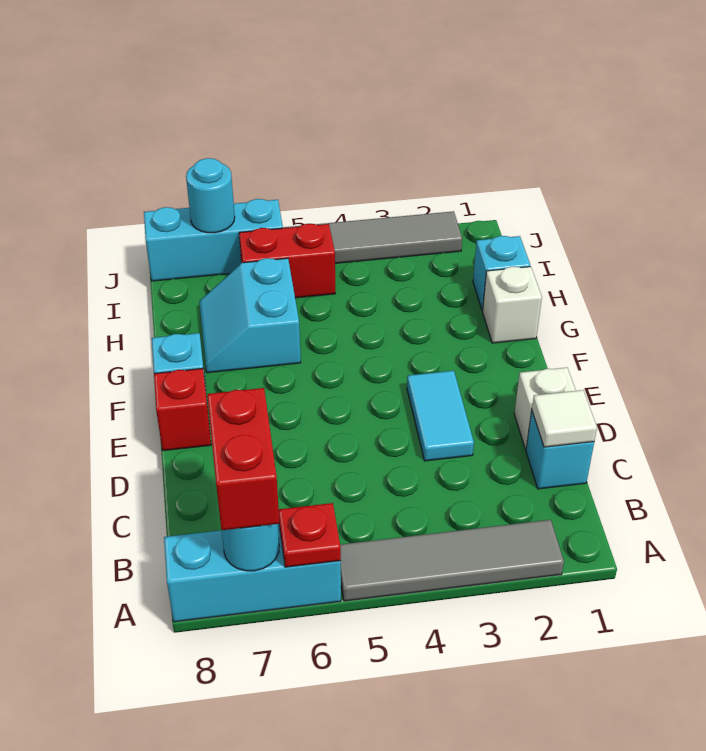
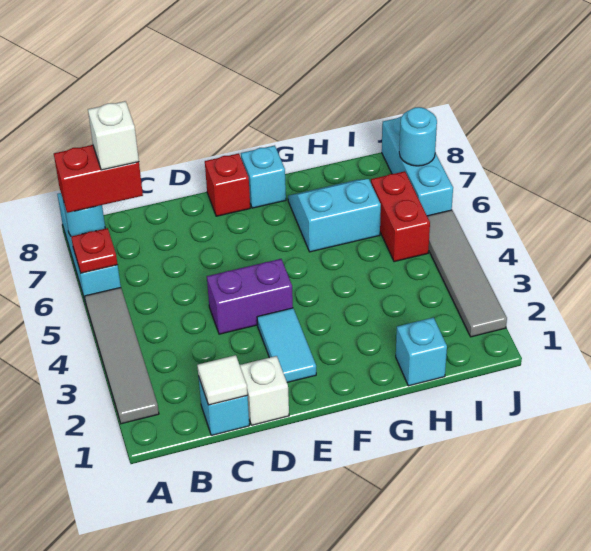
cyan 1x2 tile [407,371,474,461] -> cyan 1x2 tile turned to [257,308,316,382]
none -> purple 1x2 brick [207,259,293,334]
white 1x1 brick [483,267,542,343] -> white 1x1 brick moved to [88,101,139,170]

